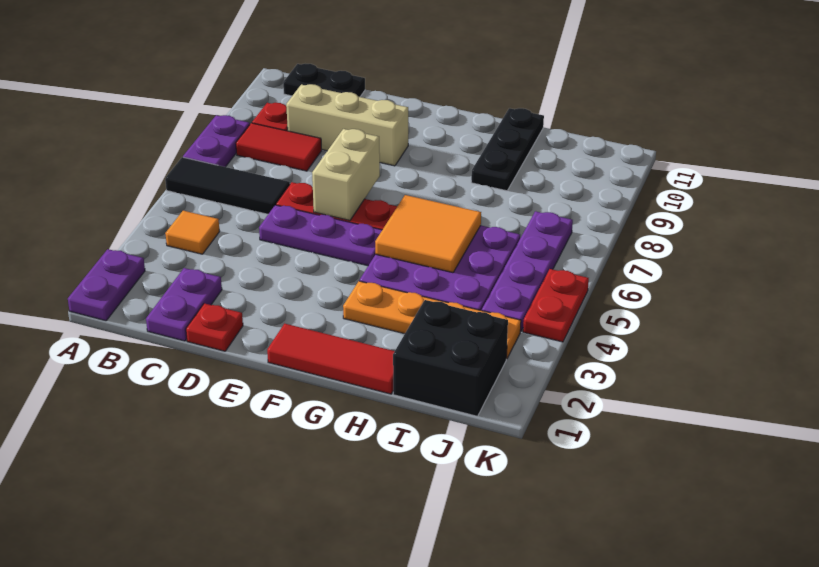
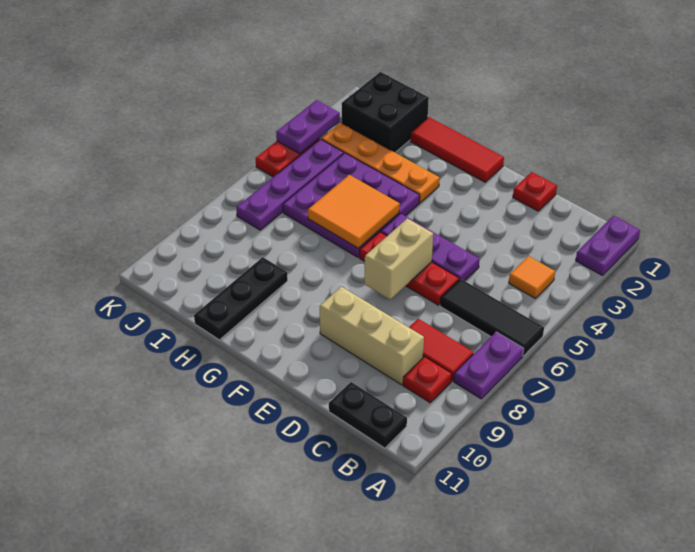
purple 1x2 plate [146,268,222,341] -> purple 1x2 plate moved to [276,100,340,154]

